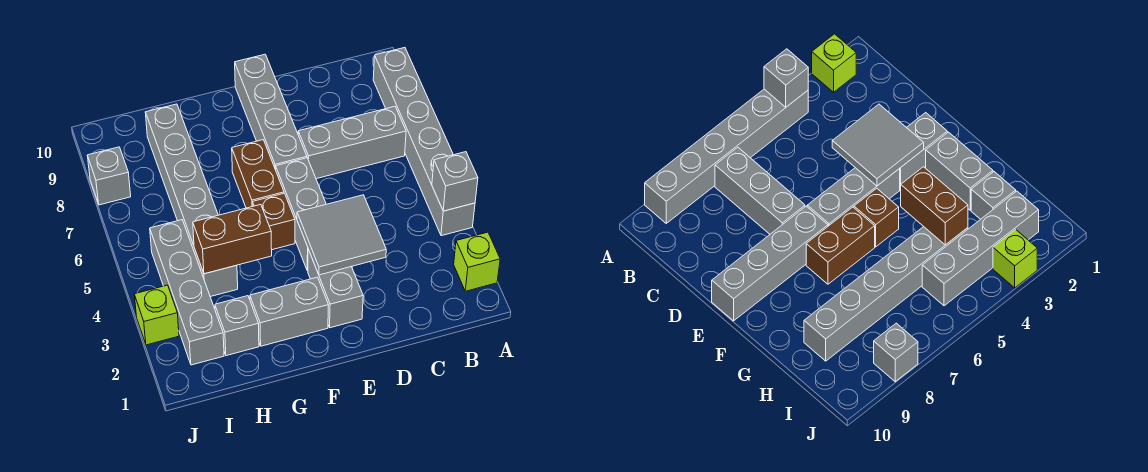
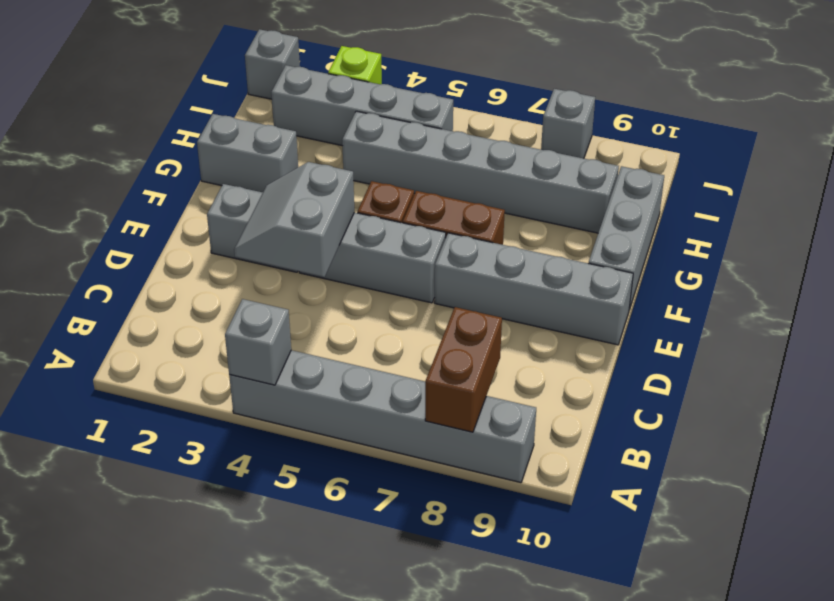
lime 1x1 brick [454,232,500,291] -> none
grey 1x3 brick [298,106,406,179] -> grey 1x3 brick moved to [588,166,664,310]
grey 2x2 tile [297,195,386,275] -> grey 2x2 slope [234,162,354,277]
grey 1x2 brick [250,277,329,346] -> grey 1x2 brick turned to [197,114,298,192]
brown 1x2 brick [193,205,272,274] -> brown 1x2 brick moved to [425,307,502,432]
grey 1x1 brick [215,296,259,356] -> grey 1x1 brick moved to [245,29,300,99]

